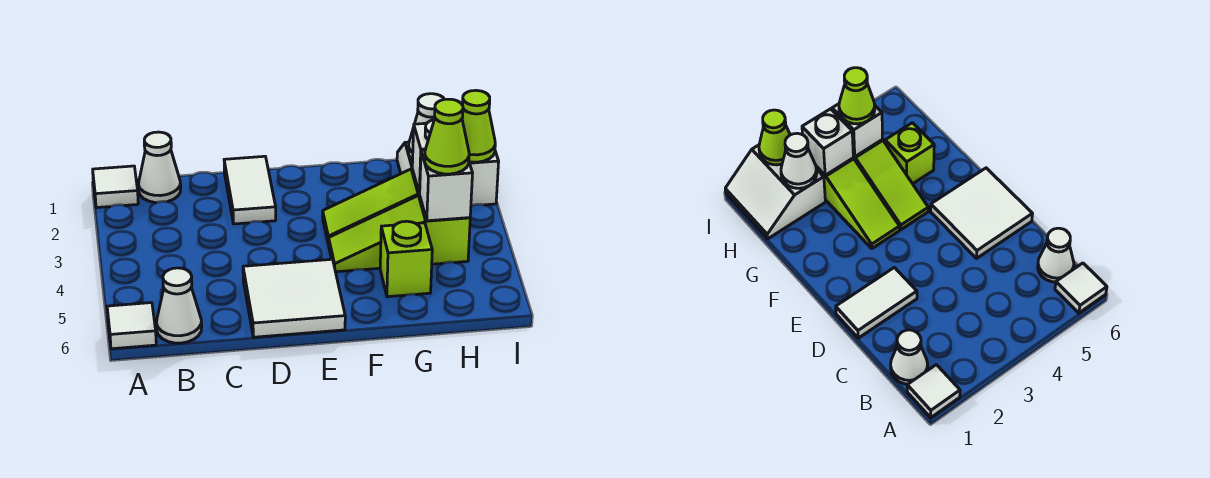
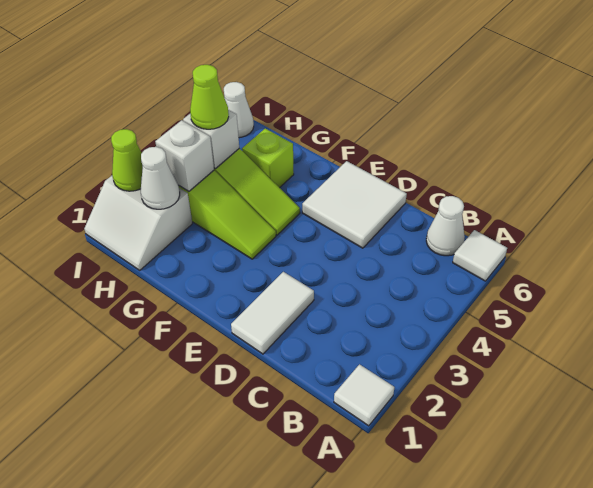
white 1x1 cone [139,132,181,203] -> white 1x1 cone moved to [224,82,254,138]

